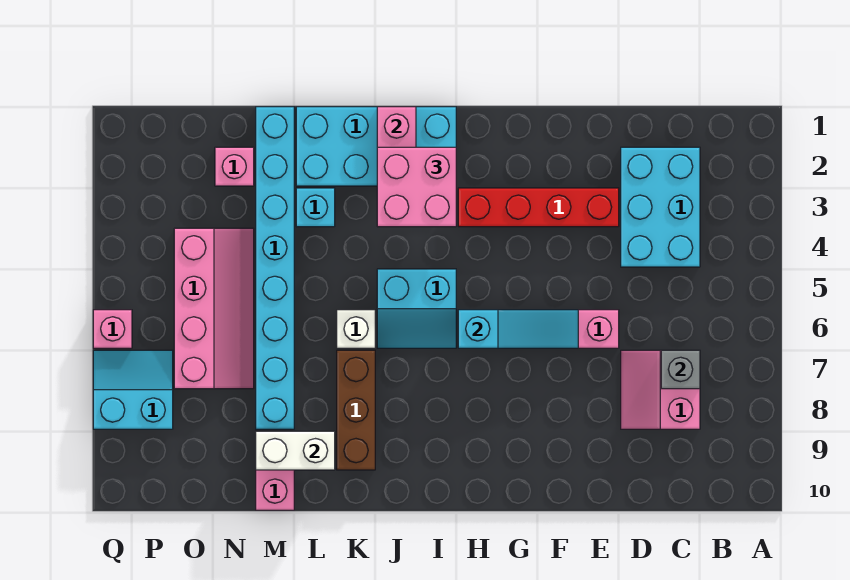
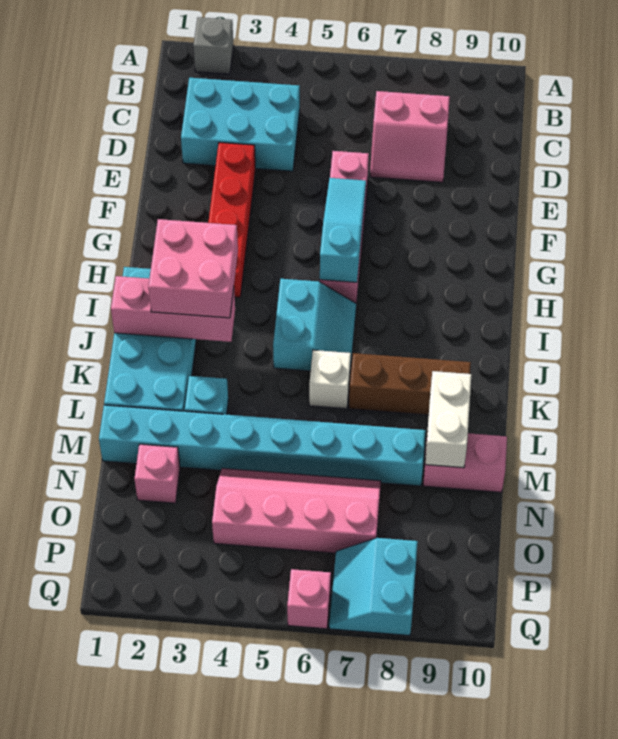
grey 1x1 brick [661,350,700,389] -> grey 1x1 brick moved to [193,17,234,74]

